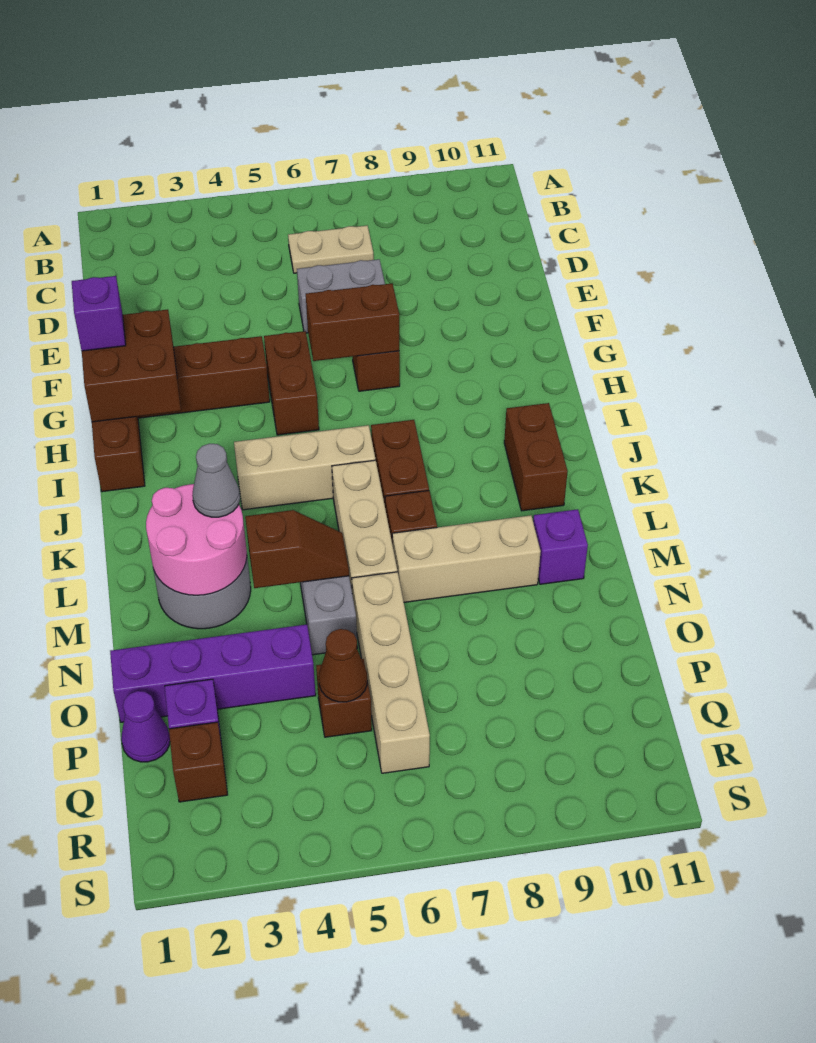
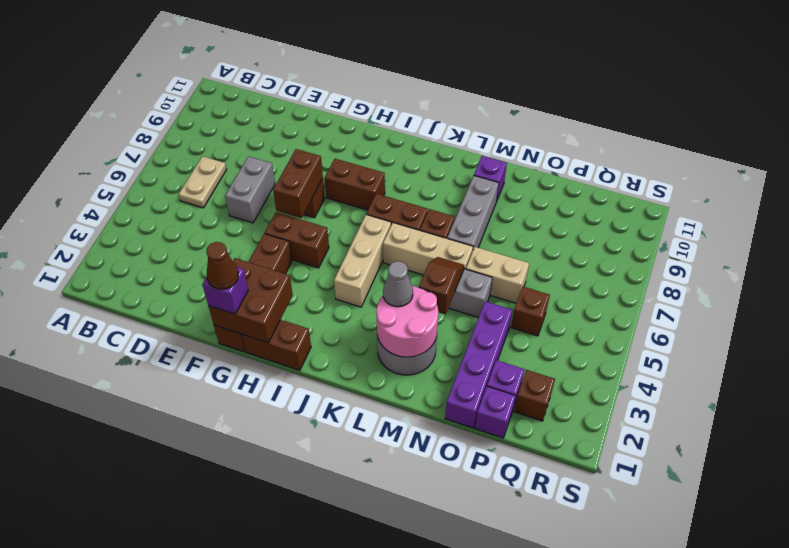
brown 1x2 brick [504,403,568,511] -> brown 1x2 brick moved to [325,159,385,210]
tan 1x3 brick [392,515,541,602] -> grey 1x3 brick [447,176,499,249]
tan 1x4 brick [352,572,430,773] -> tan 1x2 brick [466,247,529,303]
purple 1x1 cone [121,691,170,762] -> purple 1x1 brick [475,386,516,438]
brown 1x1 cone [319,629,367,702] -> brown 1x1 cone moved to [206,242,238,289]

